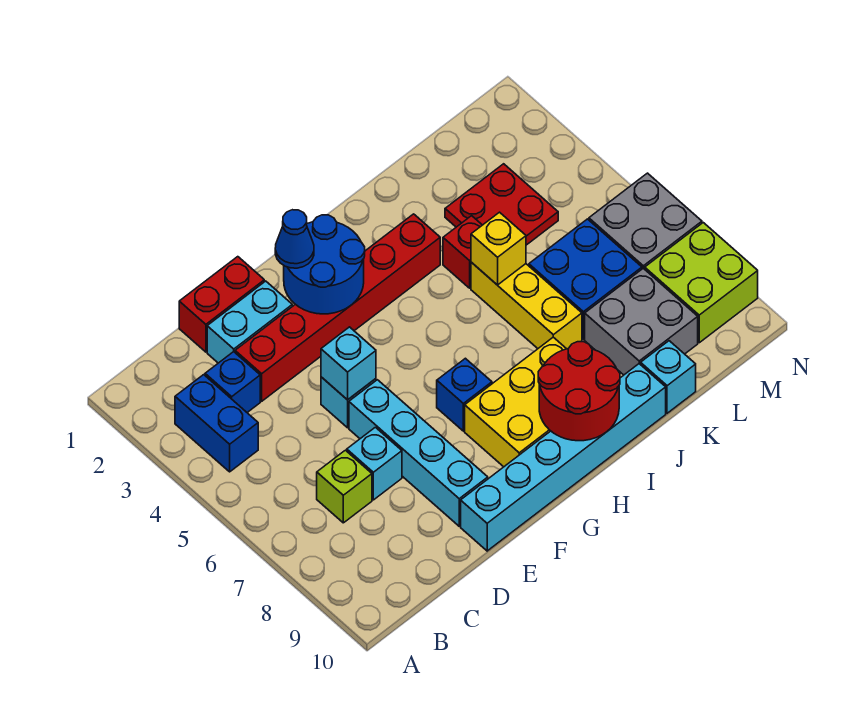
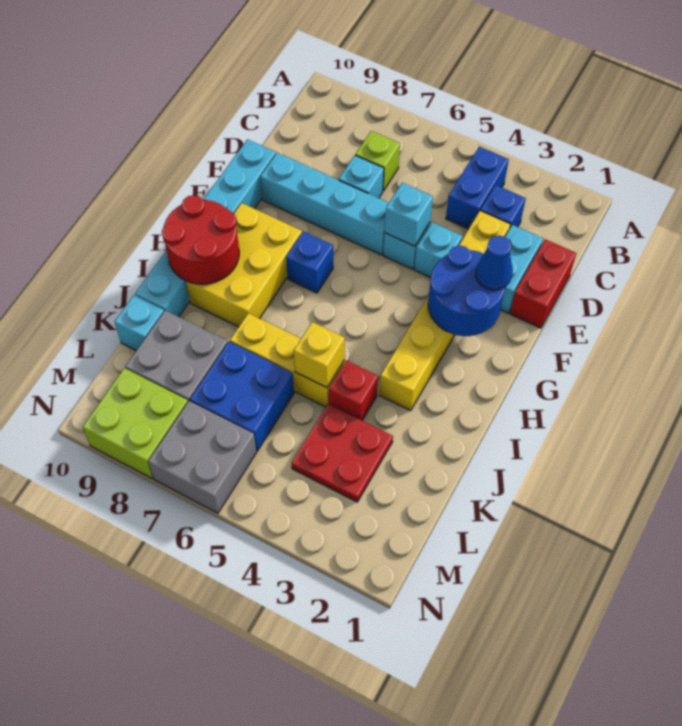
blue 1x2 brick [175,375,258,472] -> blue 1x2 brick turned to [446,147,509,229]
red 1x6 brick [235,214,440,401] -> yellow 1x6 brick [379,211,510,411]
none -> cyan 1x1 brick [414,222,462,278]

